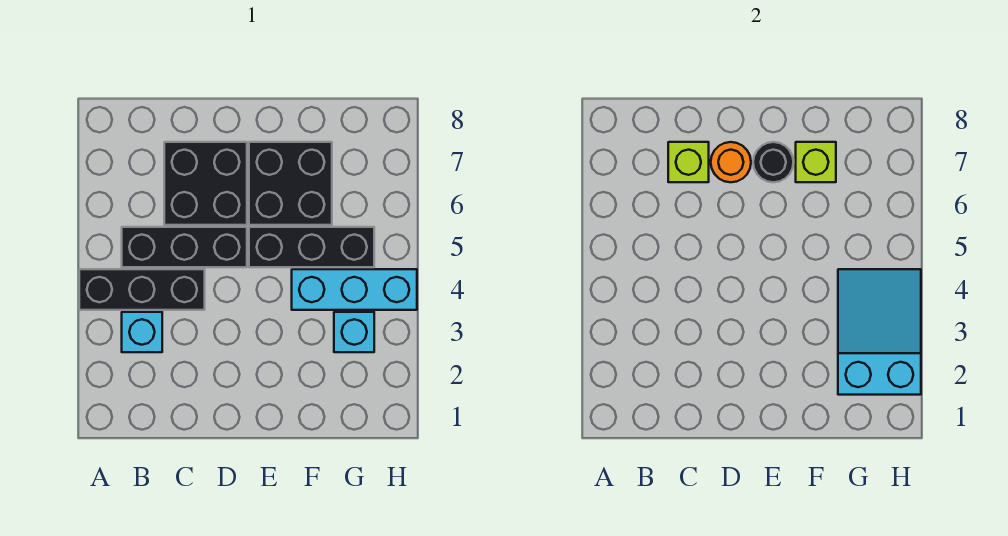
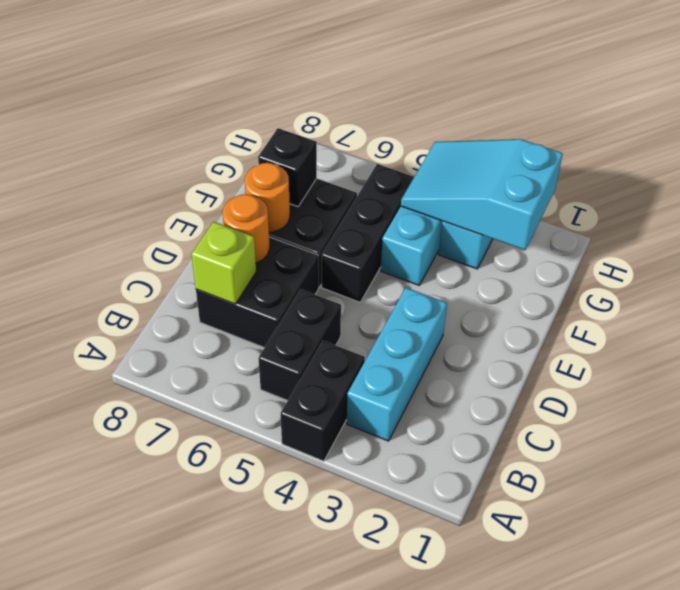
black 1x3 brick [79,269,205,310] -> black 1x2 brick [280,341,365,461]
cyan 1x1 brick [122,312,162,352] -> cyan 1x3 brick [347,288,447,441]
black 1x3 brick [122,227,247,267] -> black 1x2 brick [258,289,341,401]
black 1x1 round brick [753,142,794,182] -> orange 1x1 round brick [245,163,290,232]
lime 1x1 brick [796,142,836,182] -> black 1x1 brick [258,128,317,207]

